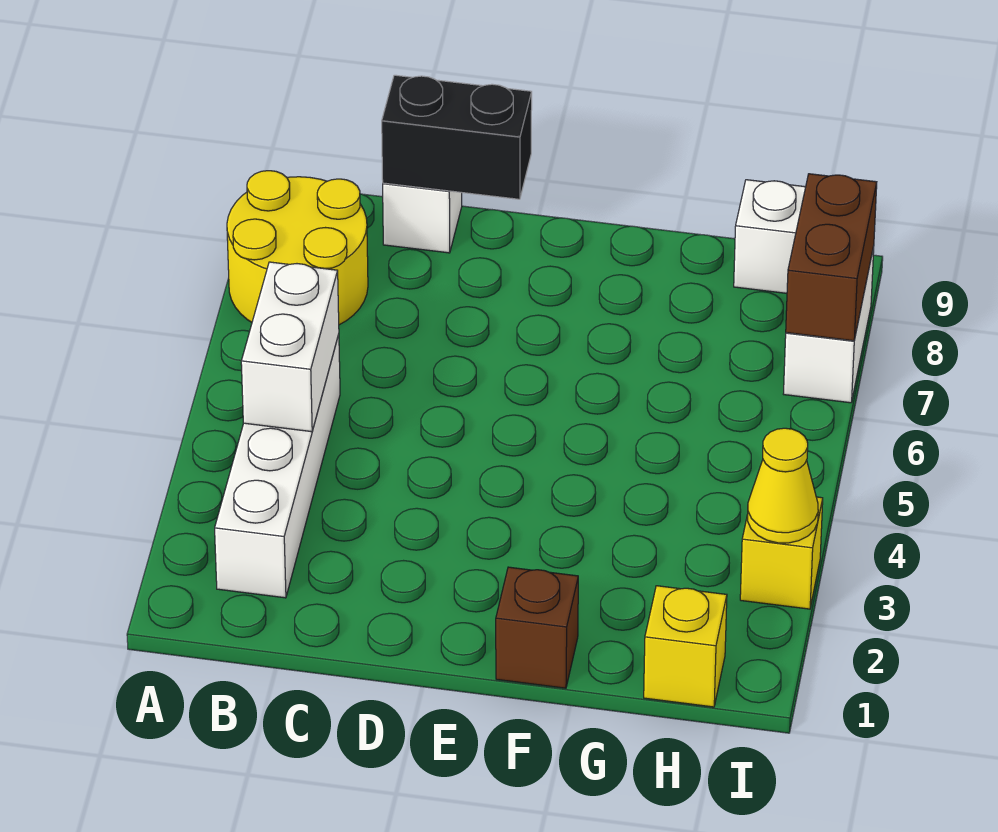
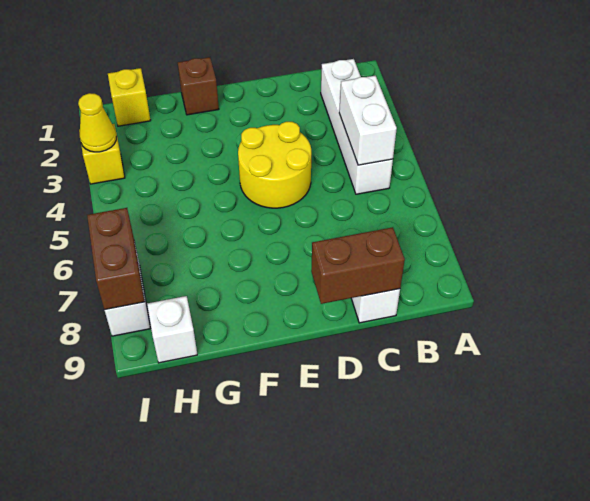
yellow 2x2 round brick [227,171,368,325] -> yellow 2x2 round brick moved to [238,122,311,208]
black 1x2 brick [382,75,532,199] -> brown 1x2 brick [311,227,405,304]

